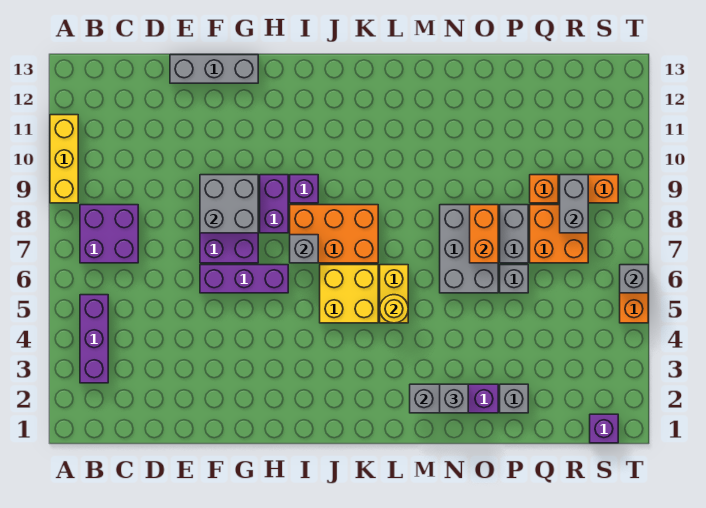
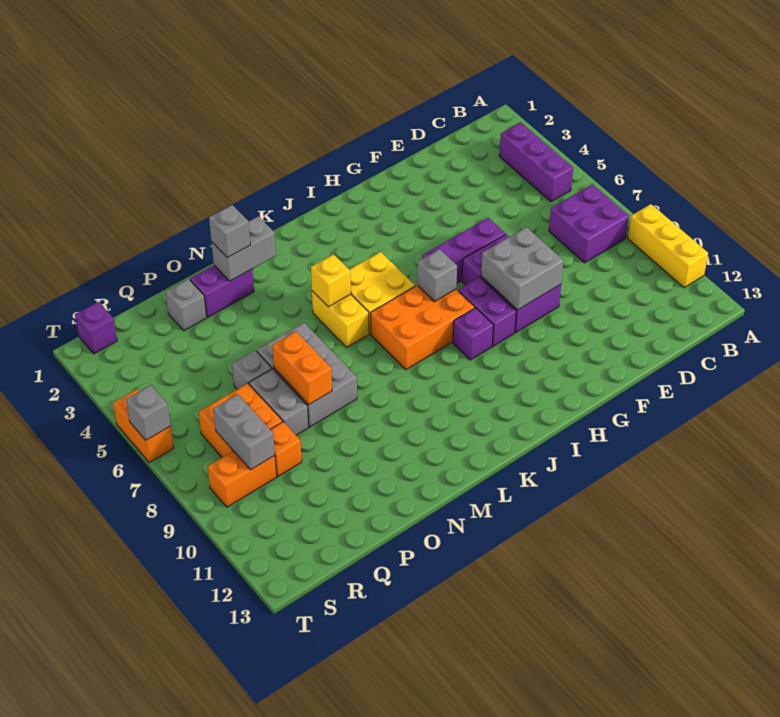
grey 1x3 brick [170,55,258,83] -> none
yellow 1x1 round brick [380,295,408,323] -> yellow 1x1 brick [311,254,351,307]

